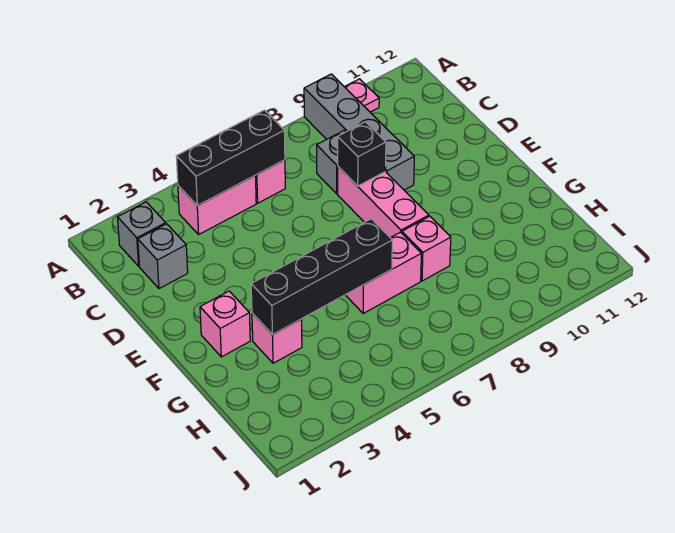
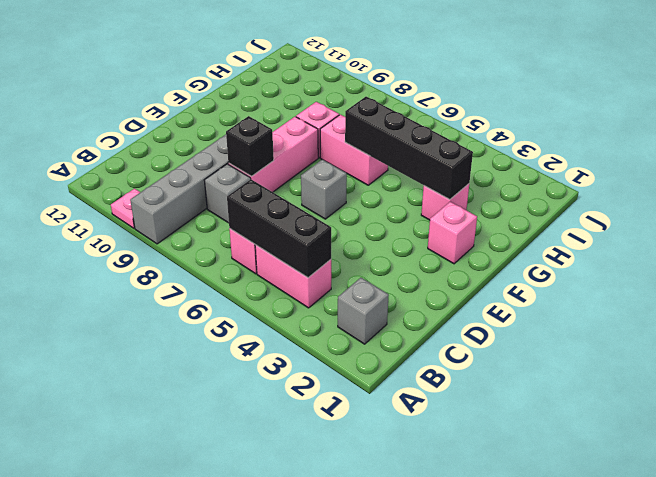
grey 1x1 brick [138,224,188,289] -> grey 1x1 brick moved to [301,160,347,219]

